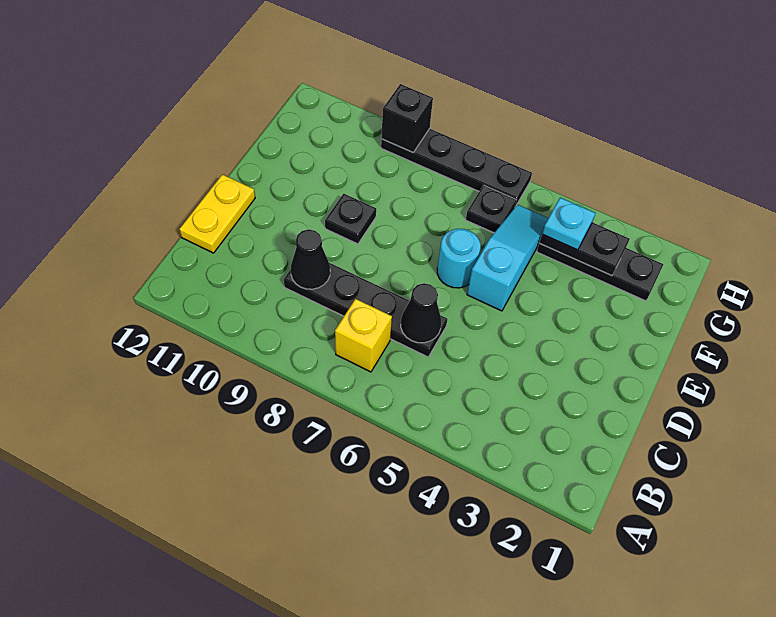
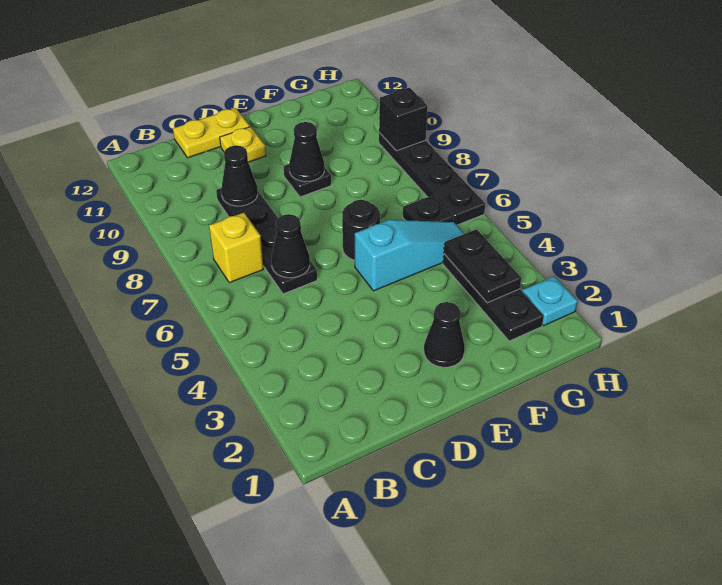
none -> yellow 1x1 plate [220,127,266,162]
none -> black 1x1 cone [424,302,465,367]
cyan 1x1 round brick [437,229,481,288] -> black 1x1 round brick [342,200,380,260]
none -> black 1x1 cone [289,122,324,182]
cyan 1x1 plate [542,198,596,250] -> cyan 1x1 plate moved to [522,276,578,326]

